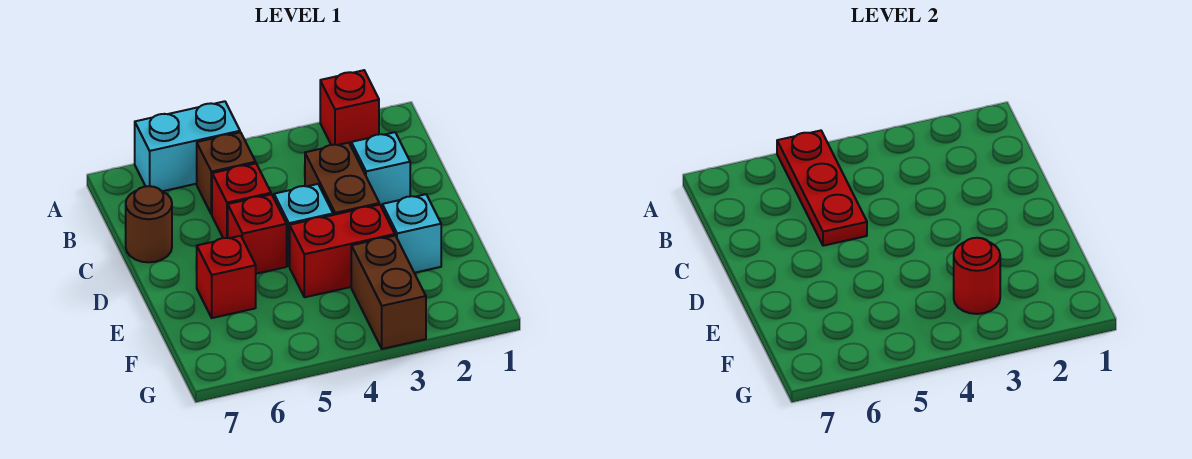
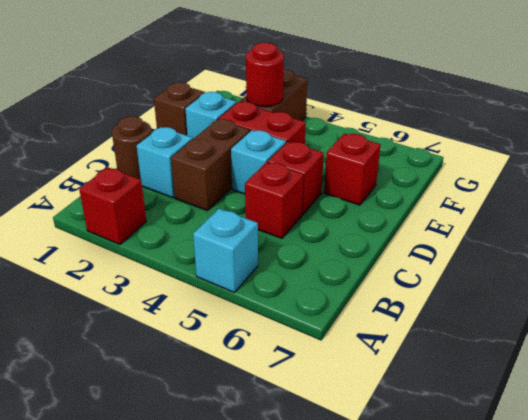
cyan 1x2 brick [135,101,240,191] -> cyan 1x1 brick [193,209,258,293]
red 1x3 plate [777,131,867,246] -> none
brown 1x1 brick [197,132,256,215] -> brown 1x1 brick moved to [154,82,205,135]
brown 1x1 round brick [126,186,172,262] -> brown 1x1 round brick moved to [112,116,152,179]

